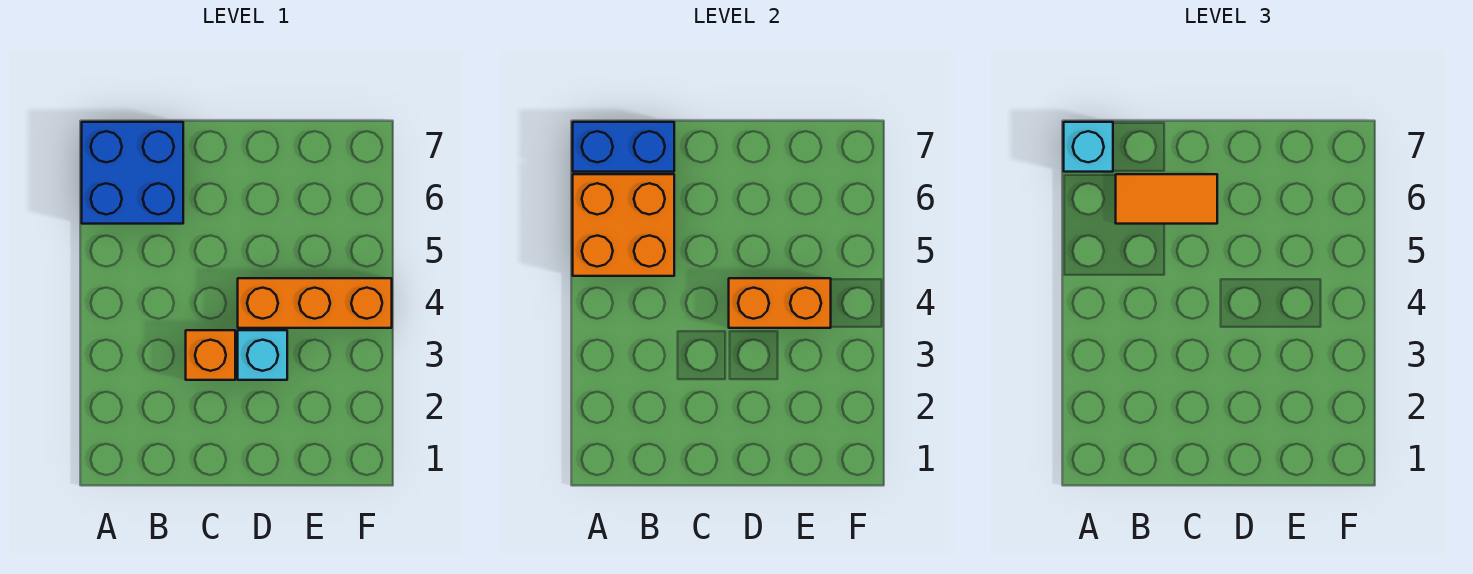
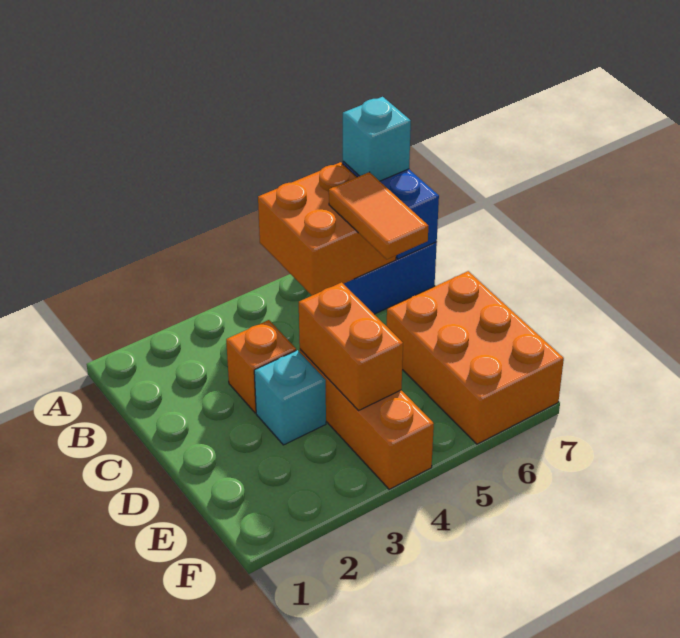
none -> orange 2x3 brick [387,271,564,444]

